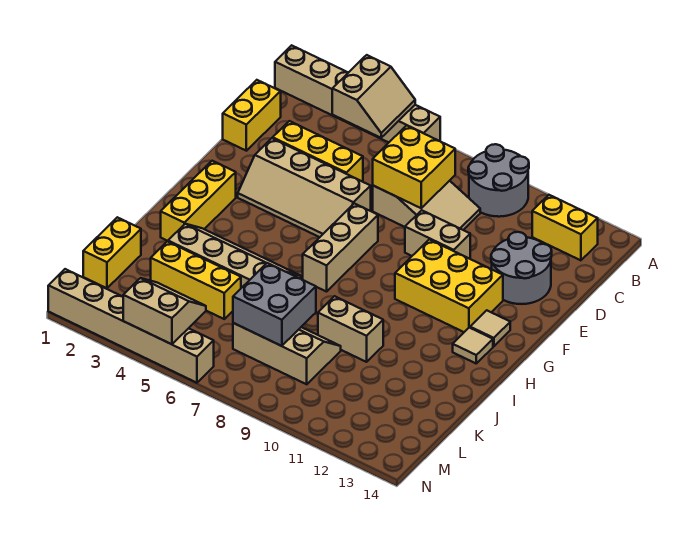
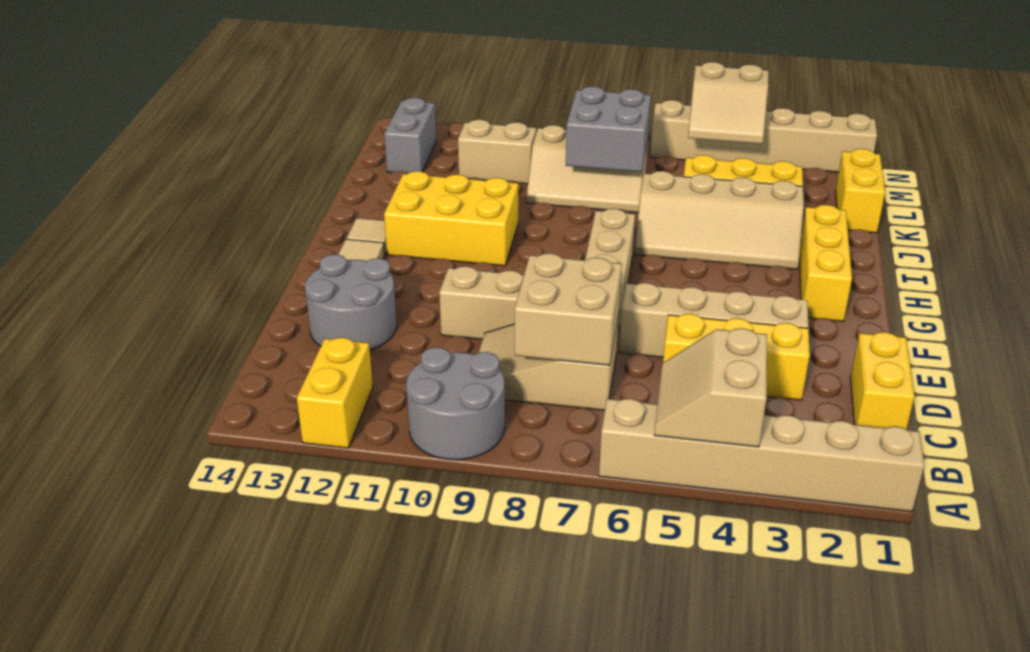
yellow 1x2 brick [532,195,598,260] -> yellow 1x2 brick turned to [297,338,373,448]
yellow 2x2 brick [373,125,455,208] -> tan 2x2 brick [515,253,622,365]
yellow 2x3 brick [395,240,503,332] -> yellow 2x3 brick moved to [384,171,518,266]
tan 1x2 brick [318,296,383,362] -> tan 1x2 brick moved to [458,120,536,184]
none -> grey 1x2 brick [384,98,436,173]

